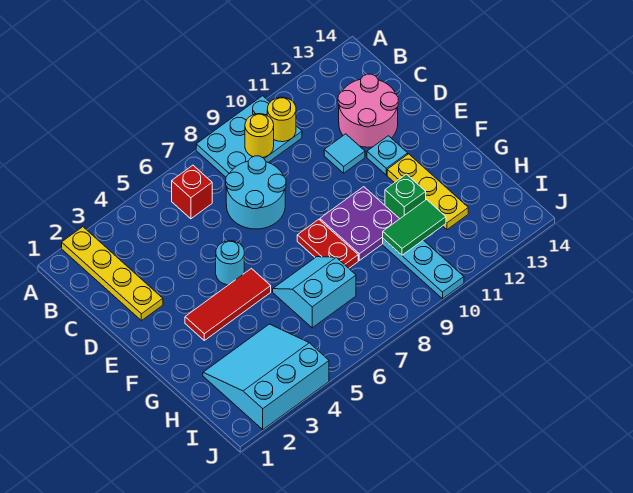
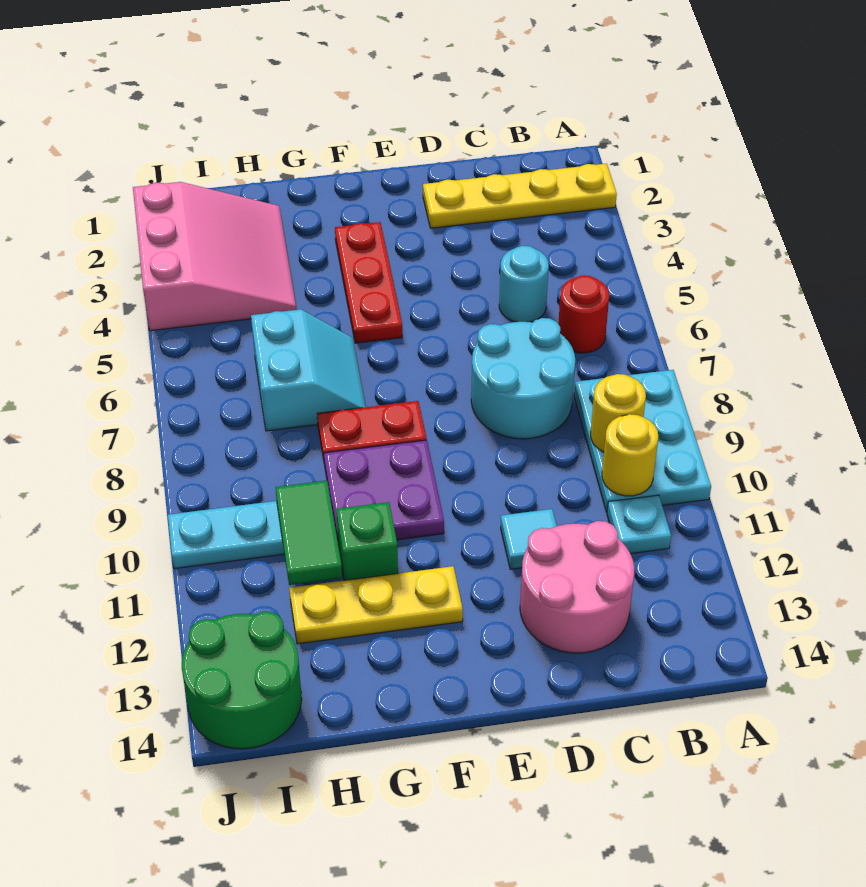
red 1x1 brick [172,165,212,219] -> red 1x1 round brick [558,275,609,353]
cyan 1x1 round brick [216,241,244,285] -> cyan 1x1 round brick moved to [499,246,549,322]
cyan 1x1 plate [367,136,408,175] -> cyan 1x1 plate moved to [607,495,671,554]
red 1x3 tile [185,268,271,340] -> red 1x3 plate [335,222,402,343]
cyan 3x3 slope [203,324,329,430] -> pink 3x3 slope [133,182,296,331]
none -> green 2x2 round brick [182,611,302,749]

